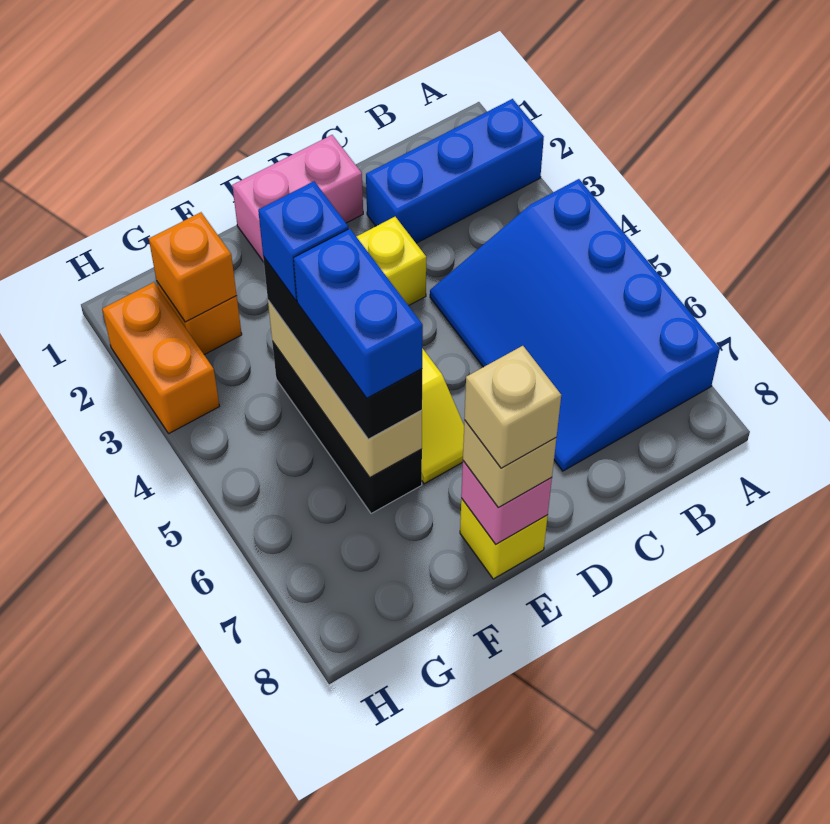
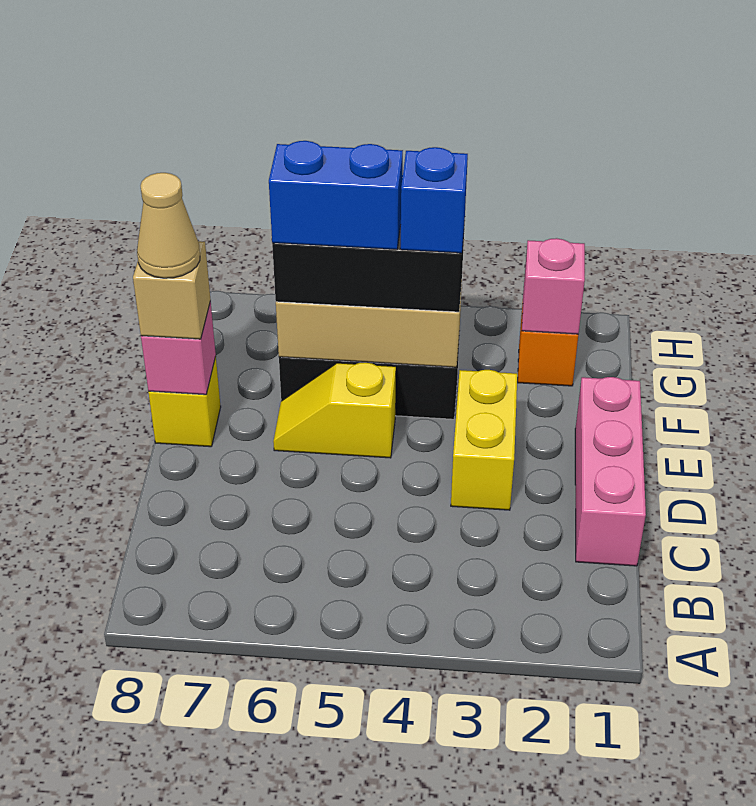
blue 1x3 brick [366,99,544,243] -> none
blue 3x4 slope [430,179,720,471] -> none
pink 1x2 brick [232,135,363,262] -> pink 1x3 brick [575,377,646,566]
tan 1x1 brick [464,346,561,468] -> tan 1x1 cone [137,173,200,278]
orange 1x1 brick [149,212,237,322] -> pink 1x1 brick [522,238,585,334]
orange 1x2 brick [102,282,219,434] -> none

